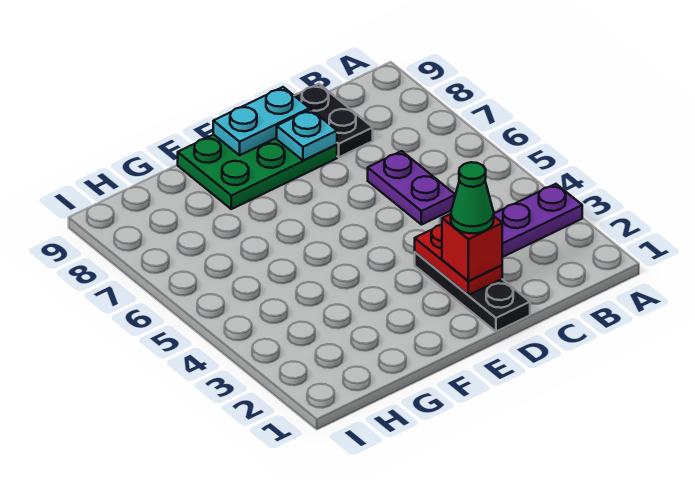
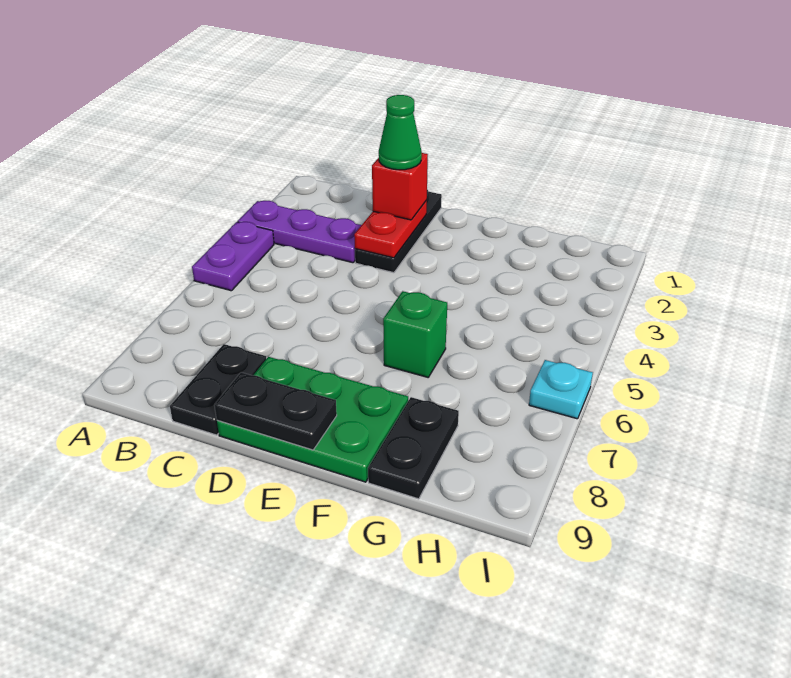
purple 1x2 plate [368,151,455,225] -> purple 1x2 plate moved to [192,222,274,291]
cyan 1x1 plate [277,109,337,160] -> cyan 1x1 plate moved to [529,360,593,419]
cyan 1x2 plate [213,87,309,155] -> black 1x2 plate [214,372,337,450]
none -> green 1x1 brick [383,291,447,377]
none -> black 1x2 plate [368,397,459,499]

